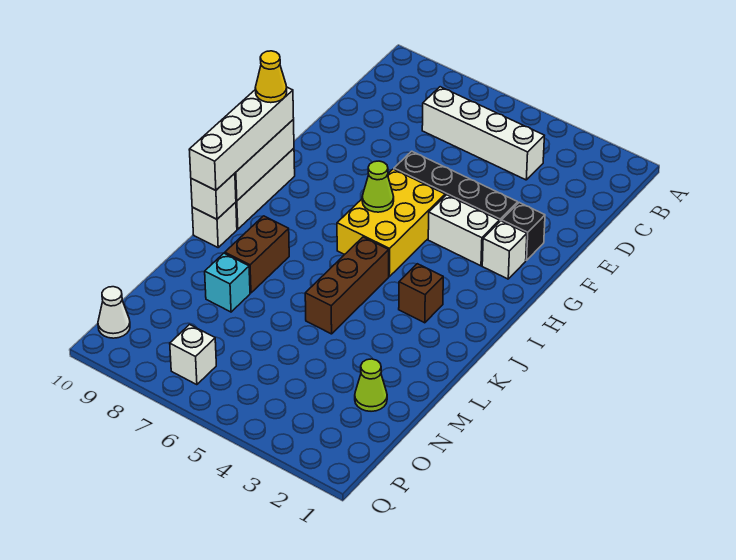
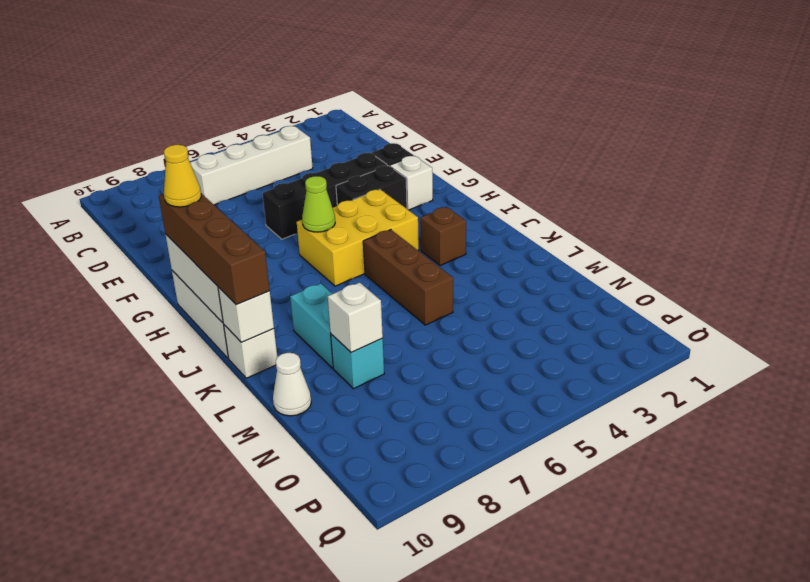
white 1x2 brick [428,195,499,266] -> black 1x2 brick [336,166,407,209]
yellow 2x3 brick [337,169,445,276] -> yellow 2x3 brick turned to [297,189,419,286]
white 1x4 brick [189,87,294,190] -> brown 1x4 brick [159,194,270,305]
brown 1x2 brick [225,216,289,293] -> cyan 1x2 brick [290,283,333,368]
lime 1x1 cone [355,359,387,411] -> none
white 1x1 brick [170,325,216,385] -> white 1x1 brick moved to [328,282,383,353]
white 1x1 cone [98,287,130,338] -> white 1x1 cone moved to [273,353,311,416]

